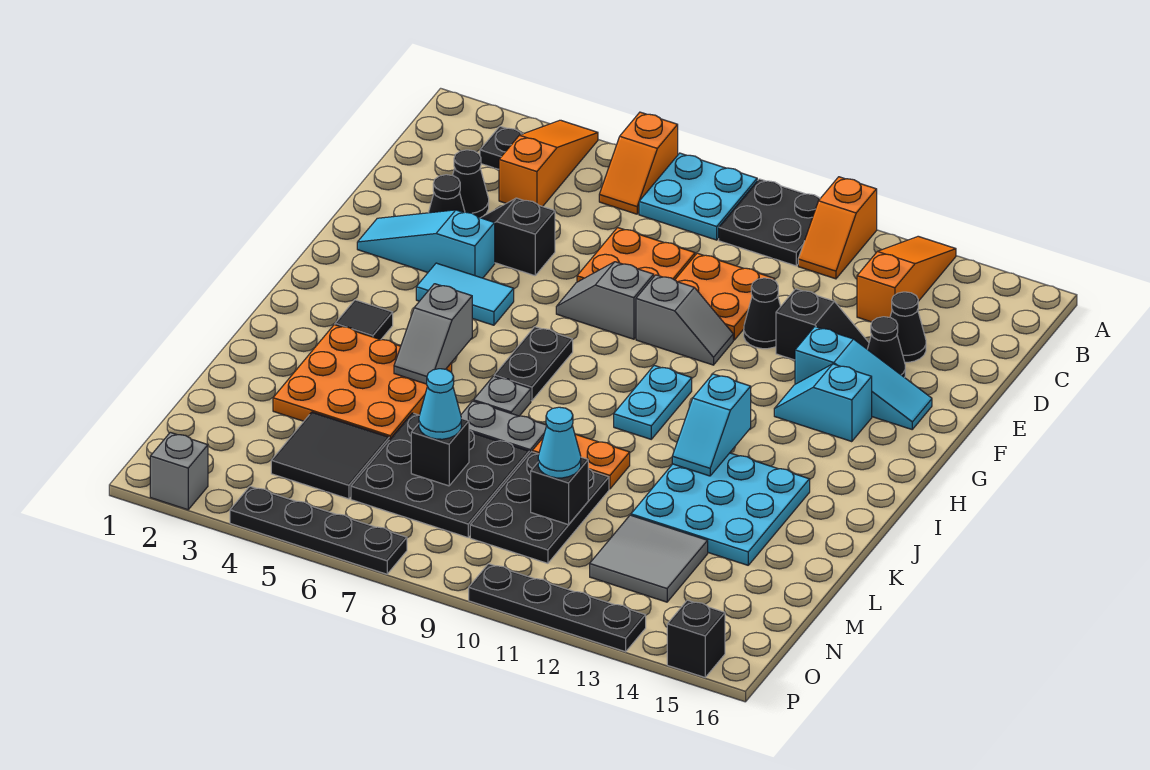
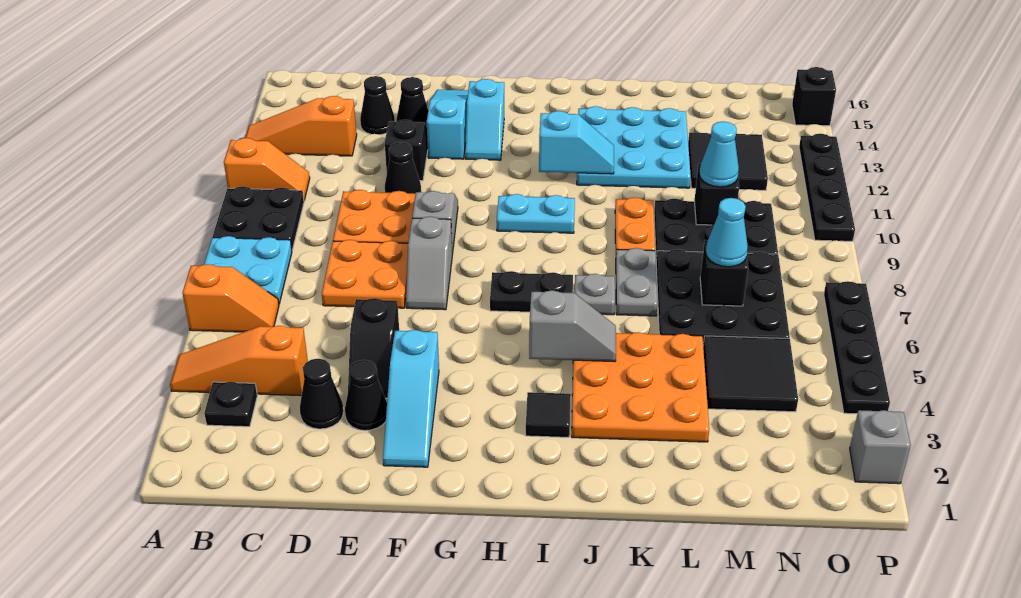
cyan 1x2 tile [416,263,514,325] -> none
grey 2x2 tile [590,515,708,602] -> black 2x2 tile [688,133,768,190]

